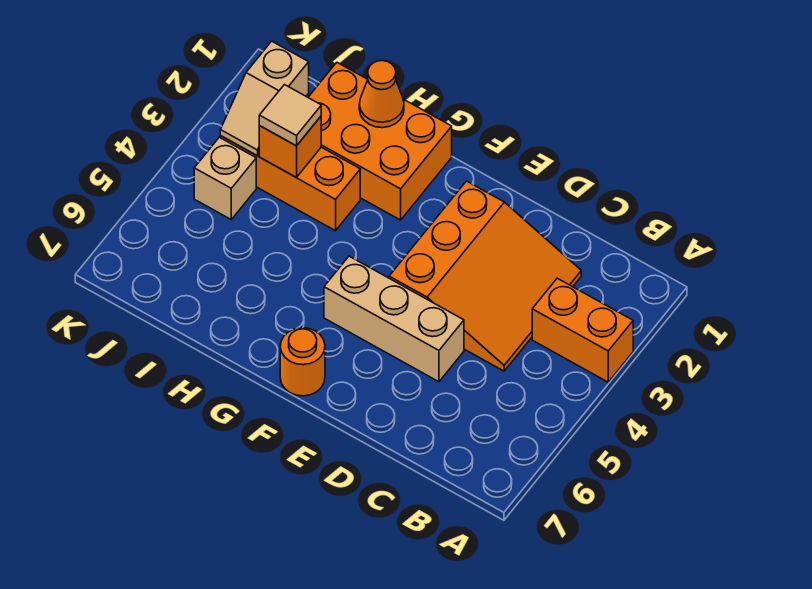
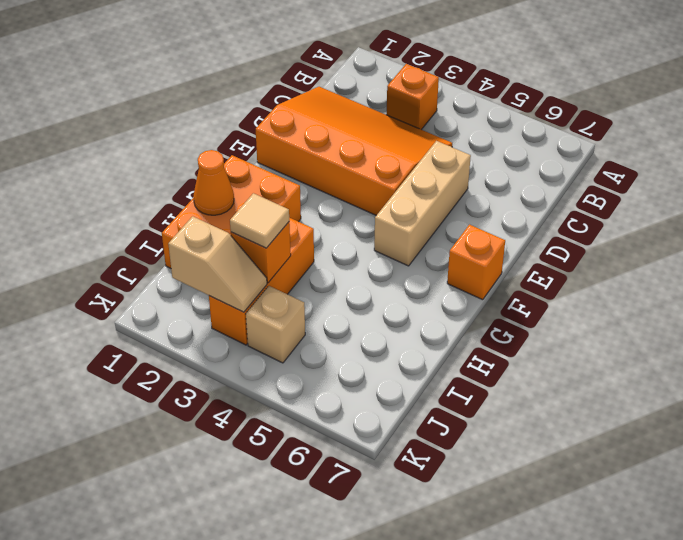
orange 1x2 brick [532,278,633,382] -> orange 1x1 brick [386,64,439,130]
orange 3x3 slope [389,181,581,371] -> orange 3x4 slope [256,87,452,215]
orange 1x1 round brick [280,328,325,396] -> orange 1x1 brick [447,225,505,300]

